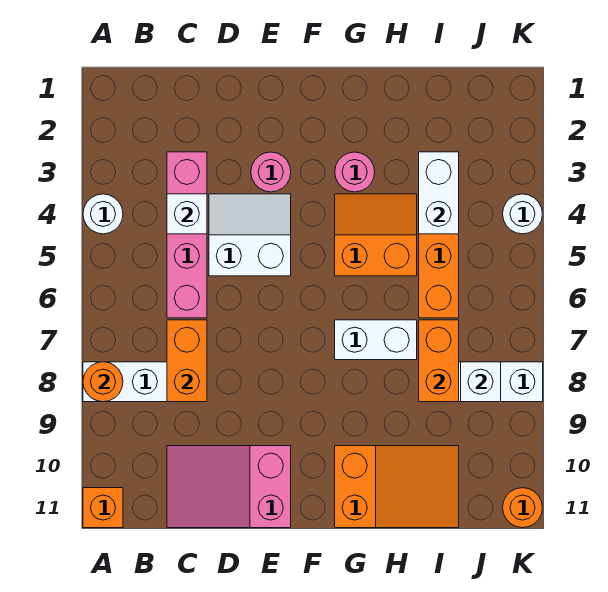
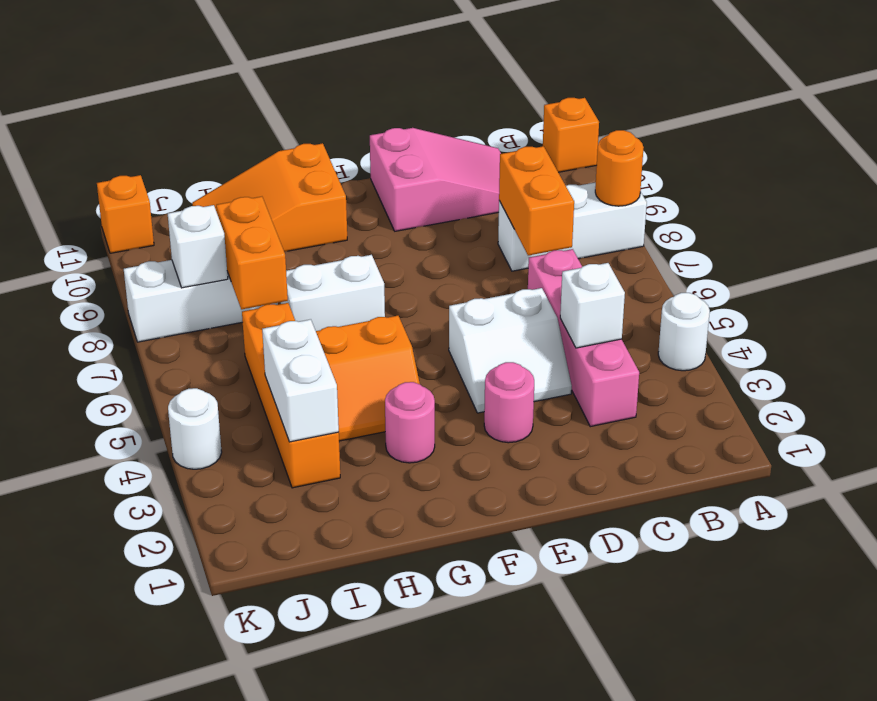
orange 1x1 round brick [503,488,542,528] -> orange 1x1 brick [97,175,154,253]

